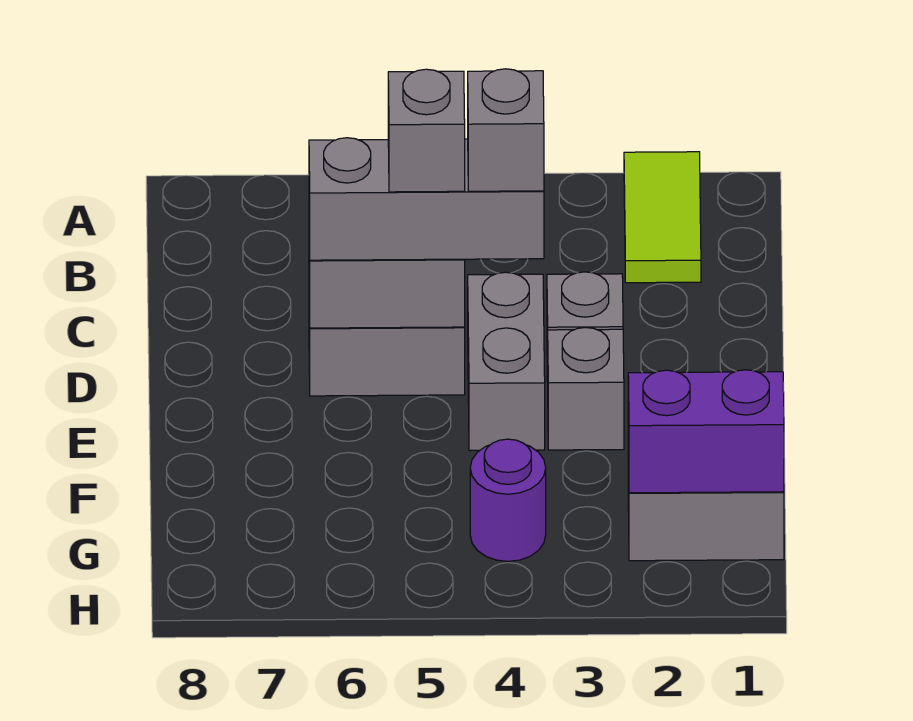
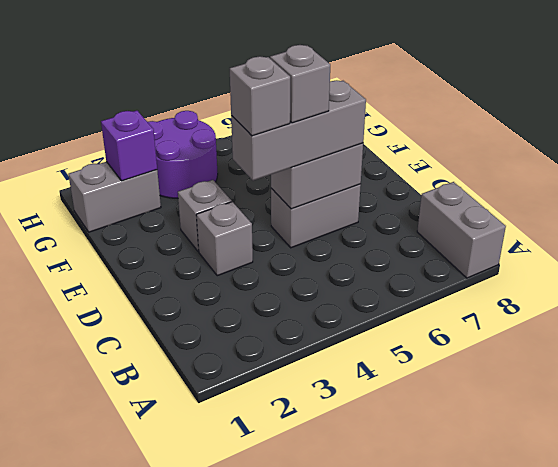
lime 1x2 tile [624,152,701,283] -> none
grey 1x2 brick [468,272,545,451] -> grey 1x2 brick moved to [417,182,506,278]
purple 1x2 brick [628,370,784,493] -> purple 1x1 brick [101,110,157,181]
purple 1x1 round brick [470,439,546,561] -> purple 2x2 round brick [148,111,218,198]

